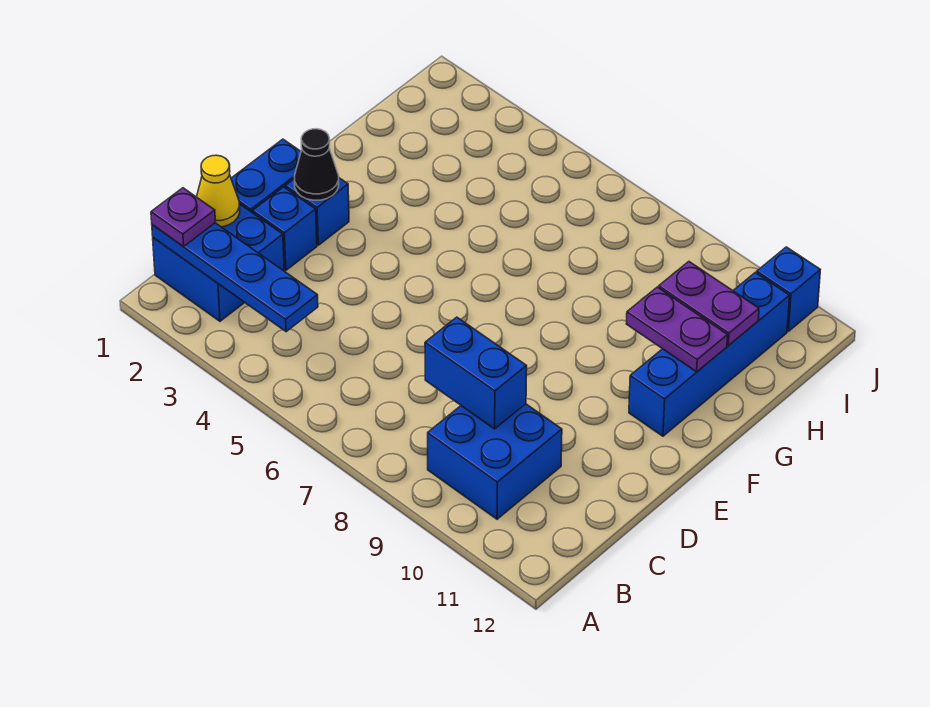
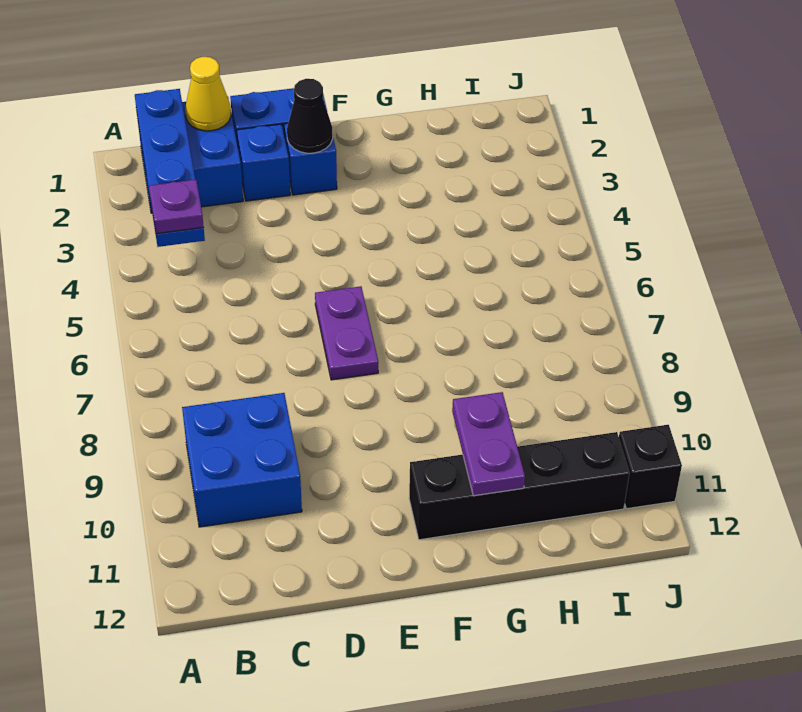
purple 1x1 plate [151,188,215,247] -> purple 1x1 plate moved to [149,180,204,234]
blue 1x2 brick [425,317,527,429] -> none
blue 1x4 brick [629,273,790,436] -> black 1x4 brick [409,432,630,540]
purple 1x2 plate [659,262,759,345] -> purple 1x2 plate moved to [315,286,378,380]
blue 1x1 brick [757,247,820,331] -> black 1x1 brick [619,425,682,509]

